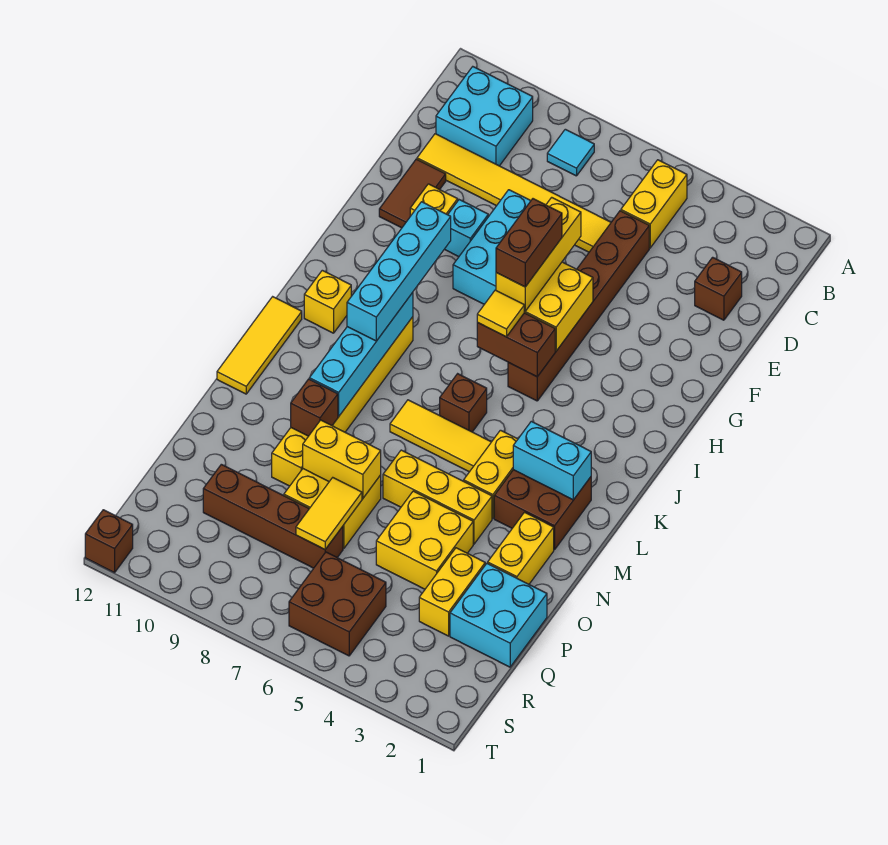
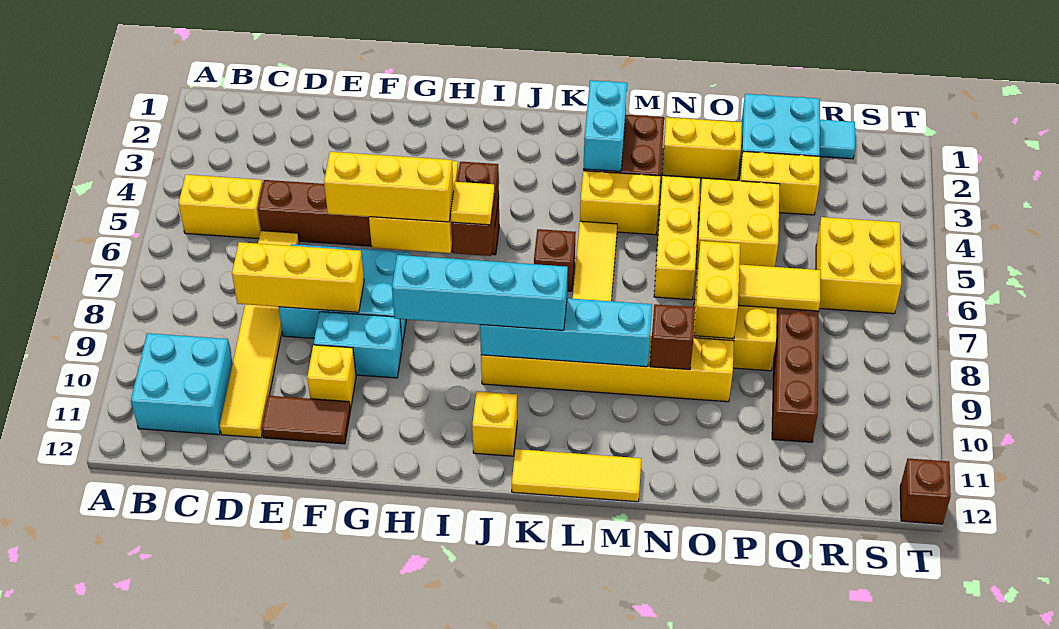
cyan 1x1 tile [547,129,594,176] -> cyan 1x1 tile moved to [820,120,855,159]
brown 1x1 brick [695,257,742,320] -> none
none -> yellow 1x3 brick [232,242,364,312]
cyan 1x1 brick [445,200,488,257] -> cyan 1x2 brick [314,312,402,378]
brown 1x2 brick [496,199,562,287] -> none
brown 2x2 brick [289,552,386,656] -> yellow 2x2 brick [816,217,901,314]

